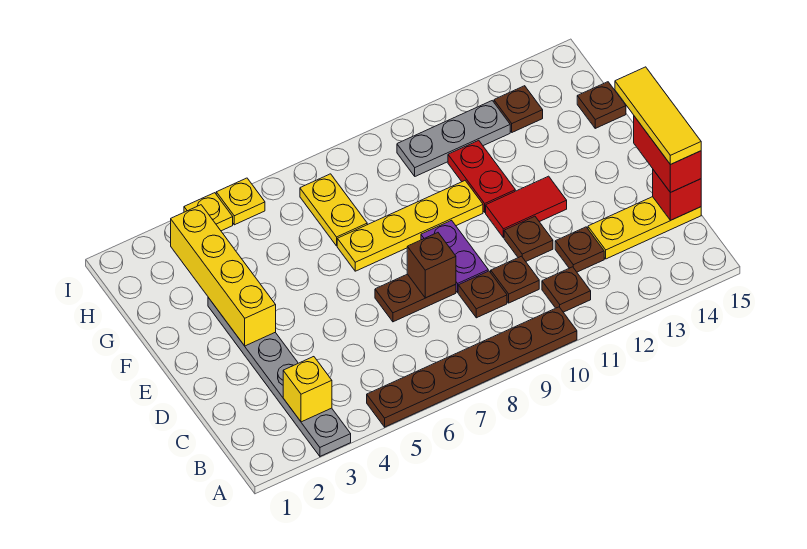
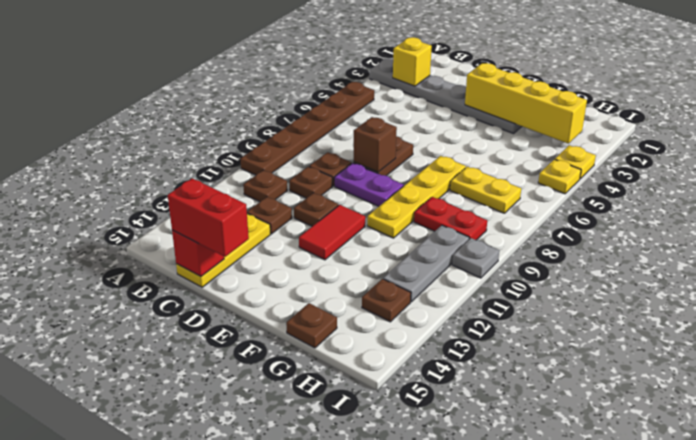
yellow 1x3 tile [615,67,701,165] -> none
red 1x2 plate [448,140,515,212] -> red 1x2 plate moved to [414,197,487,240]
none -> grey 1x1 plate [452,238,499,278]

